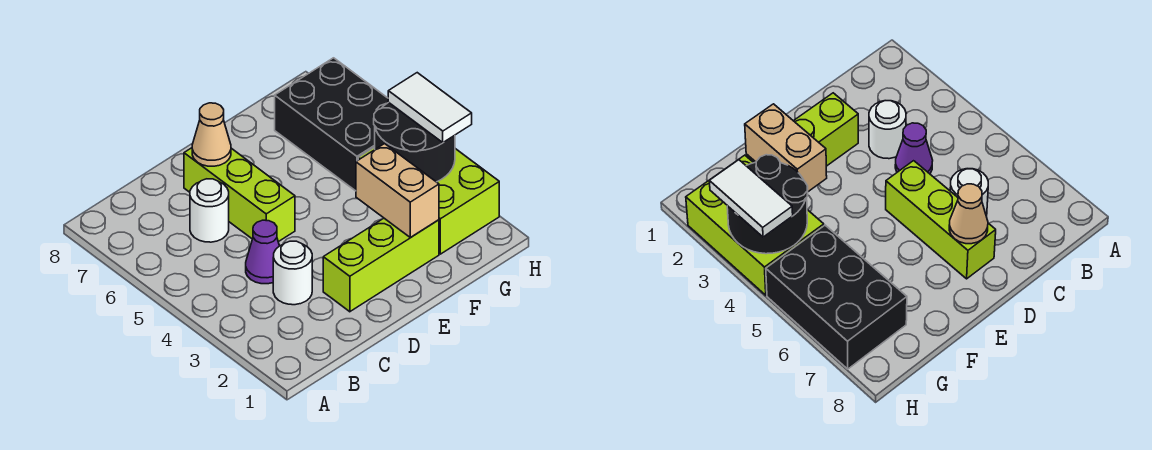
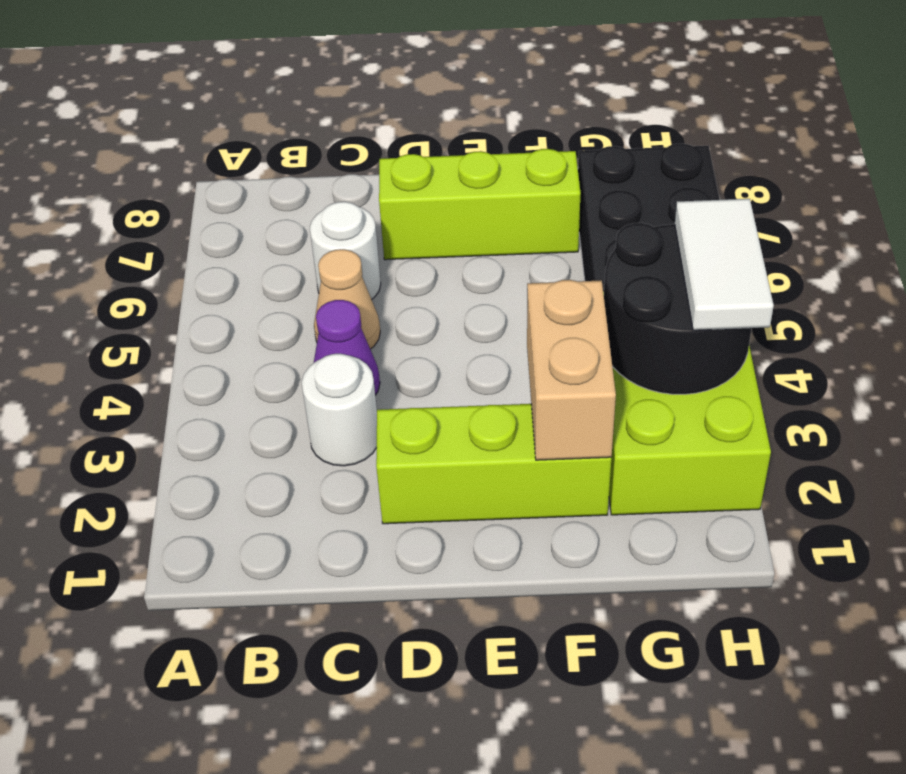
lime 1x3 brick [184,148,295,242] -> lime 1x3 brick turned to [379,149,581,260]
tan 1x1 cone [192,103,231,166] -> tan 1x1 cone moved to [314,249,380,349]

